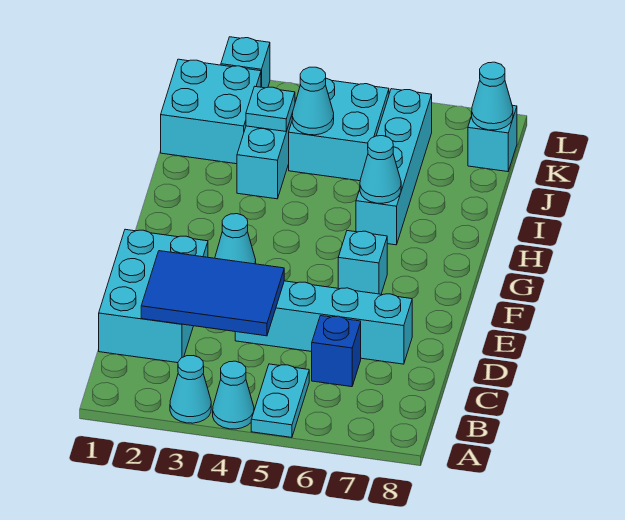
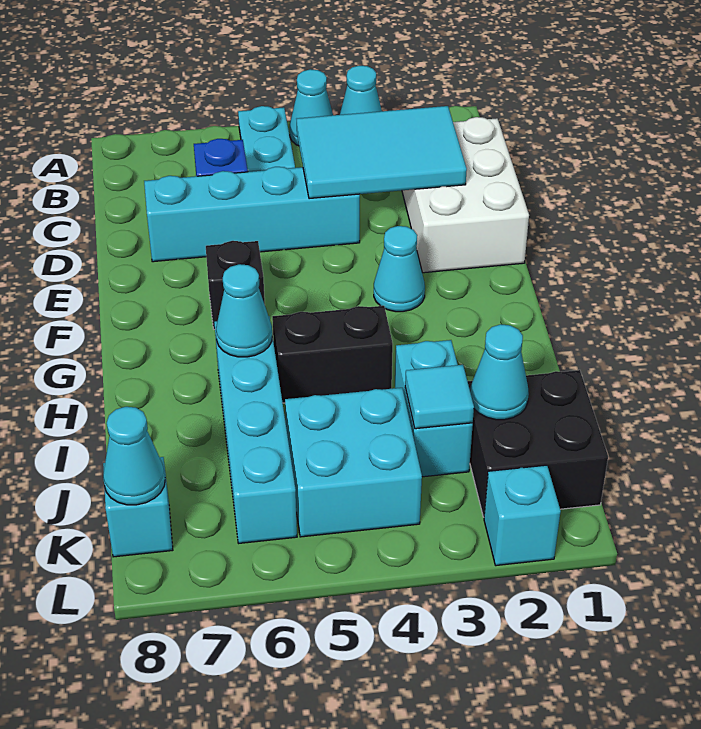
cyan 2x3 brick [99,229,208,363] -> white 2x3 brick [402,117,529,273]
blue 2x3 tile [141,251,284,336] -> cyan 2x3 tile [297,106,467,199]
cyan 1x1 brick [338,231,387,294] -> black 1x1 brick [206,241,265,329]
none -> black 1x2 brick [272,306,393,403]
cyan 2x2 brick [161,59,261,164] -> black 2x2 brick [468,370,608,517]
cyan 1x1 plate [246,86,295,131] -> cyan 1x1 tile [405,365,474,429]
cyan 1x1 cone [292,67,334,135] -> cyan 1x1 cone moved to [470,324,529,420]

